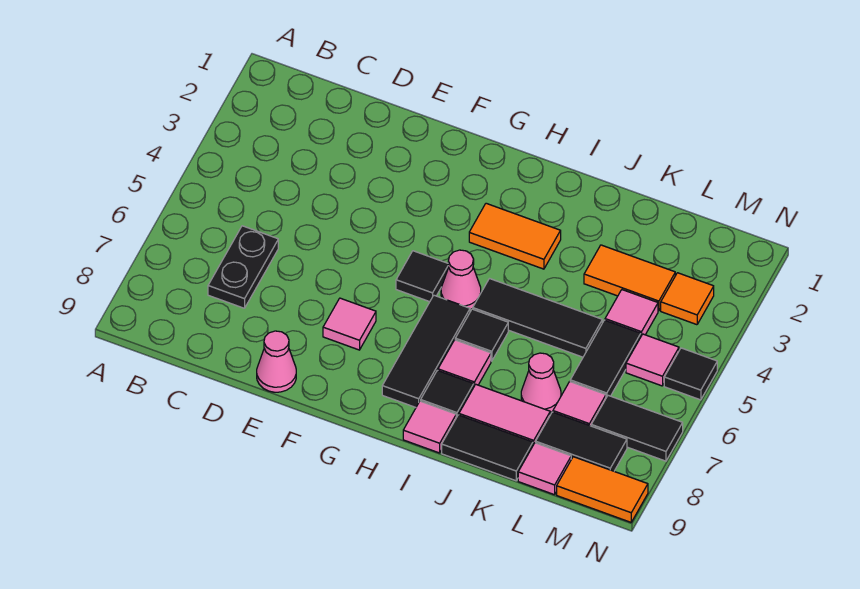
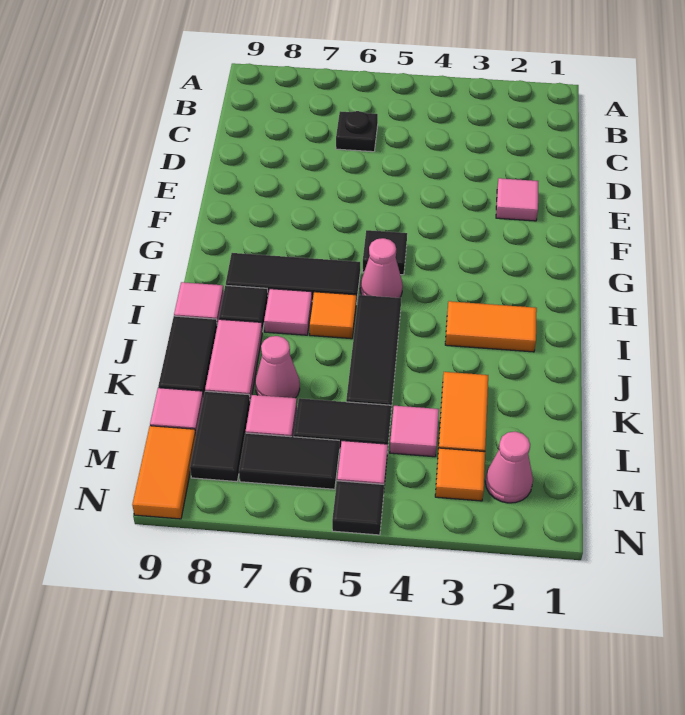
black 1x2 plate [208,226,278,308] -> black 1x1 plate [336,111,378,152]
pink 1x1 cone [257,331,296,392] -> pink 1x1 cone moved to [485,432,533,503]
pink 1x1 tile [323,298,376,350] -> pink 1x1 tile moved to [496,178,538,221]
orange 1x2 tile [469,203,561,269] -> orange 1x2 tile turned to [445,301,537,352]
black 1x1 tile [455,309,508,361] -> orange 1x1 tile [309,292,356,339]
black 1x2 tile [591,395,683,461] -> black 1x2 tile turned to [239,433,339,489]

